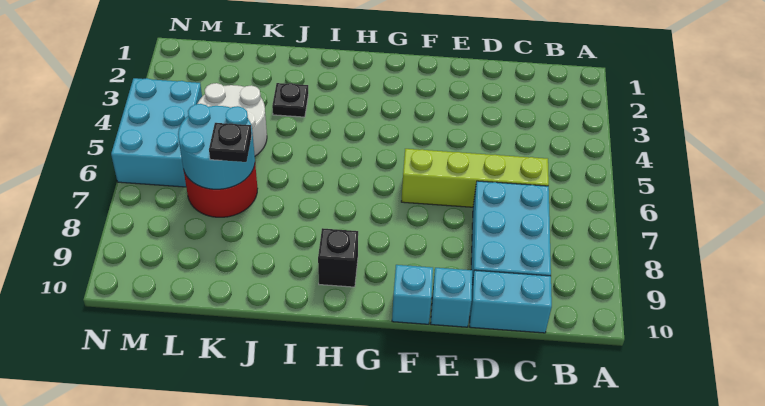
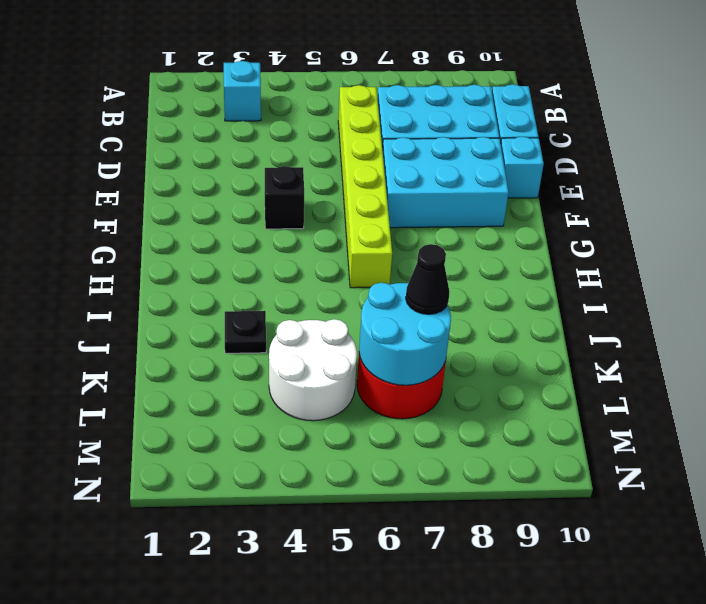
lime 1x4 brick [401,149,549,207] -> lime 1x6 brick [338,85,392,288]
cyan 1x1 brick [392,265,433,324] -> cyan 1x1 brick moved to [224,61,261,121]
black 1x1 brick [318,228,358,287] -> black 1x1 brick moved to [265,166,304,229]
black 1x1 plate [209,123,252,162] -> black 1x1 cone [406,244,449,314]
cyan 2x3 brick [111,78,202,187] -> cyan 2x3 brick moved to [382,137,509,228]

